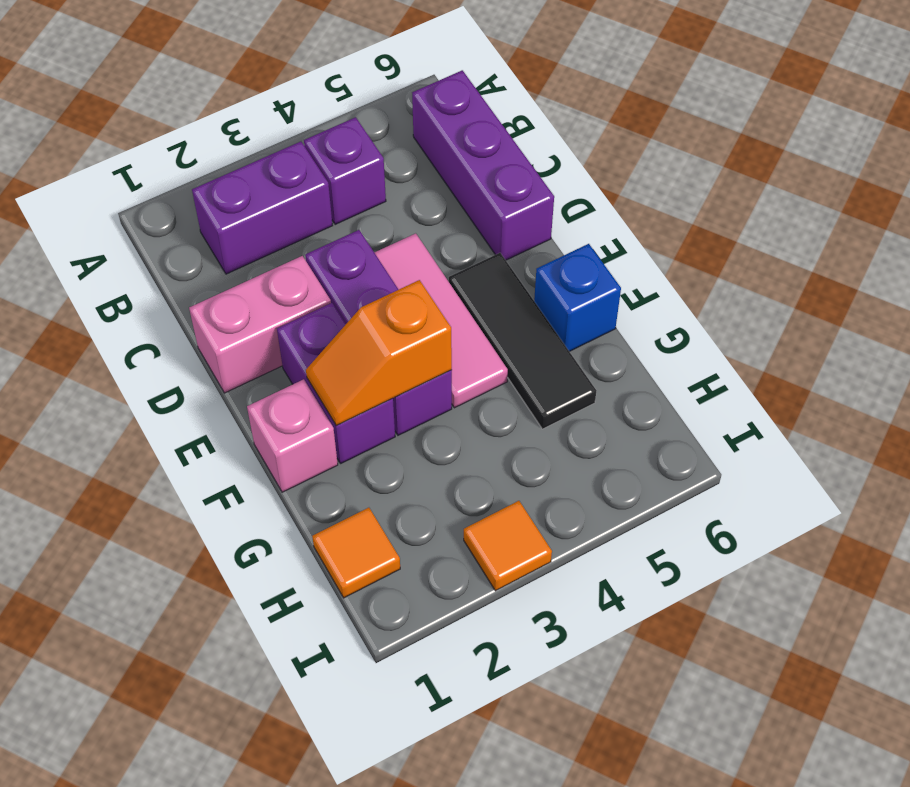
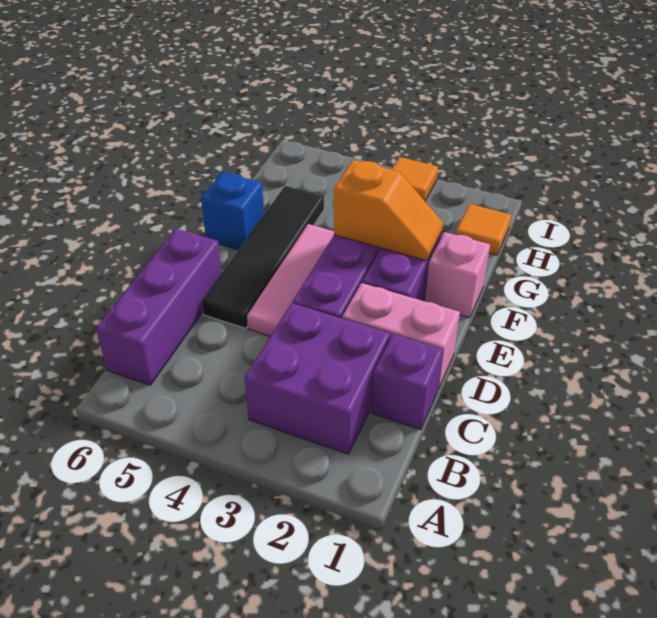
purple 1x2 brick [192,142,333,274] -> purple 2x2 brick [245,303,390,454]
purple 1x1 brick [304,117,386,225] -> purple 1x1 brick moved to [372,334,443,430]
black 1x3 tile [449,253,596,429] -> black 1x4 tile [202,186,324,328]

